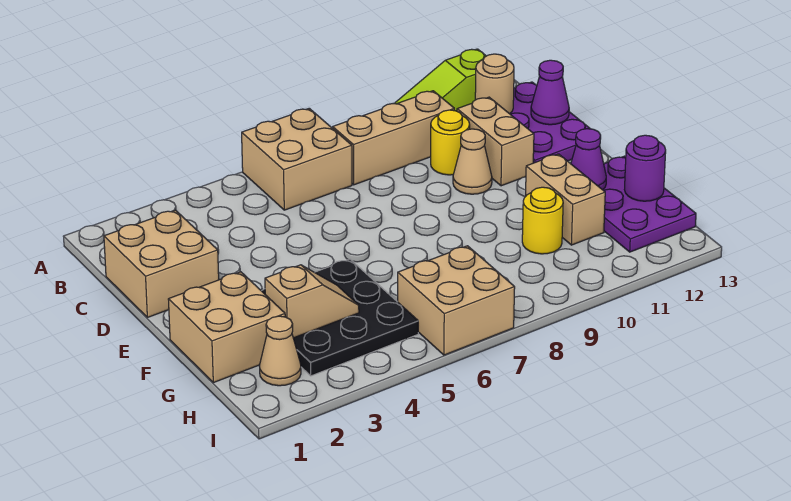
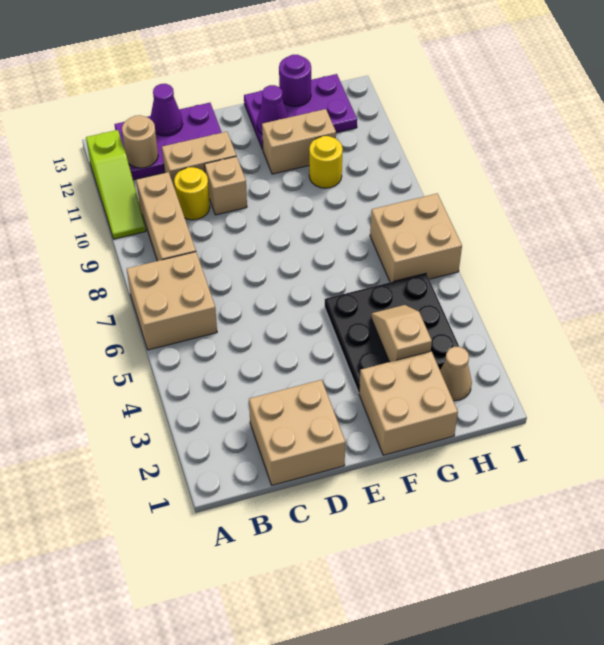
tan 1x1 cone [453,129,492,194] -> tan 1x1 brick [205,156,247,215]

